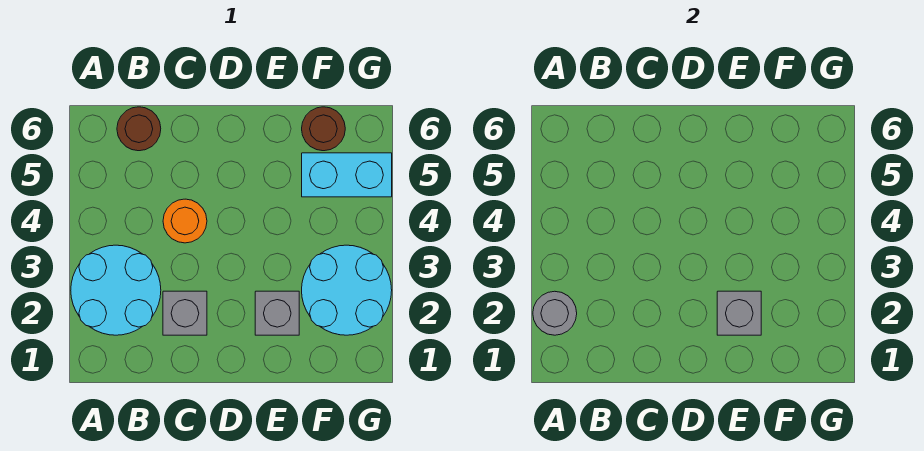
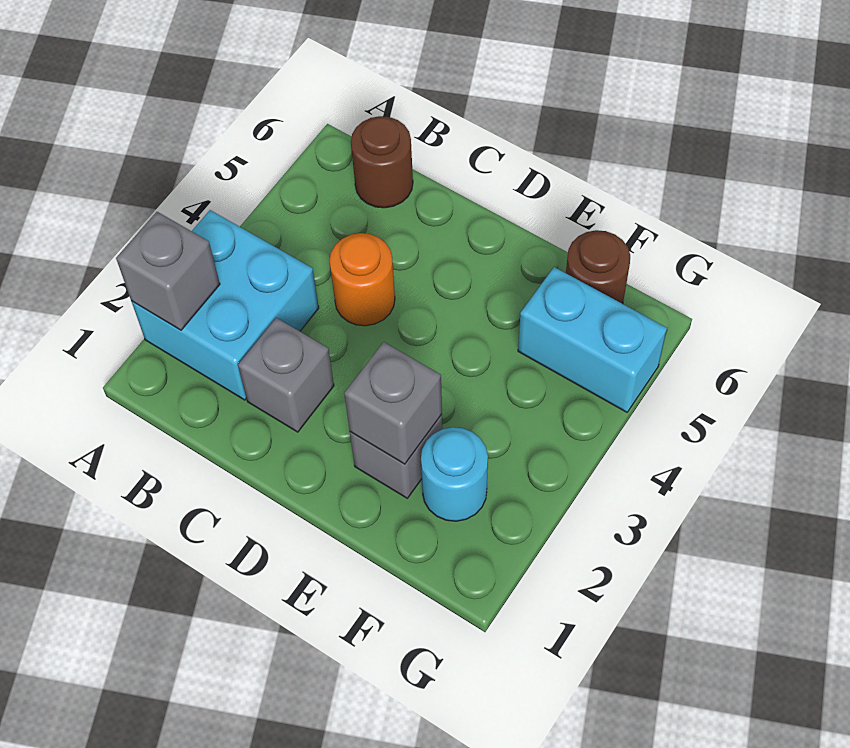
cyan 2x2 round brick [71,245,161,335] -> cyan 2x2 brick [131,210,319,400]
grey 1x1 round brick [533,291,577,335] -> grey 1x1 brick [116,212,220,330]
cyan 2x2 round brick [302,245,392,335] -> cyan 1x1 round brick [421,427,488,521]

